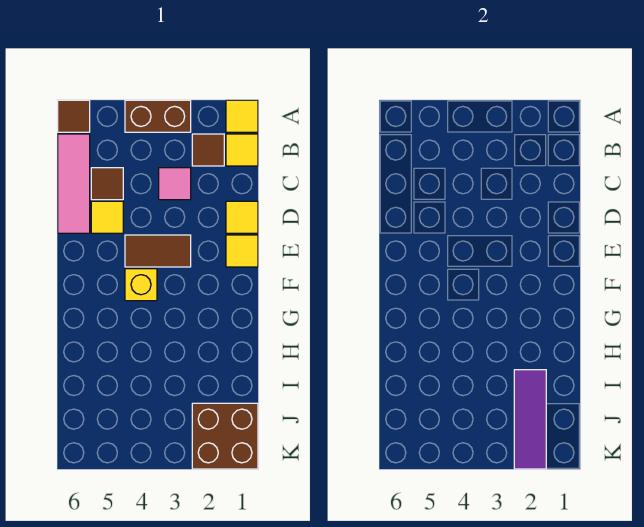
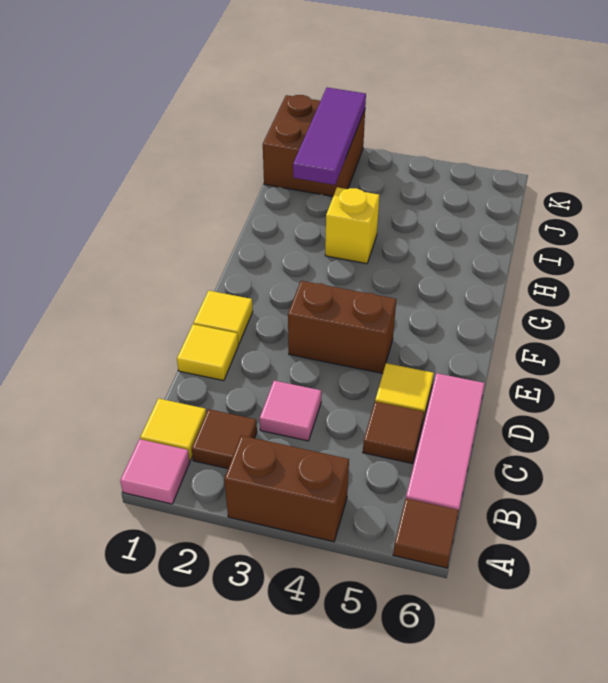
yellow 1x1 tile [226,100,258,132] -> pink 1x1 tile [120,439,190,504]
brown 1x2 tile [125,235,191,267] -> brown 1x2 brick [288,281,396,374]
yellow 1x1 brick [125,269,157,301] -> yellow 1x1 brick moved to [325,187,379,264]

